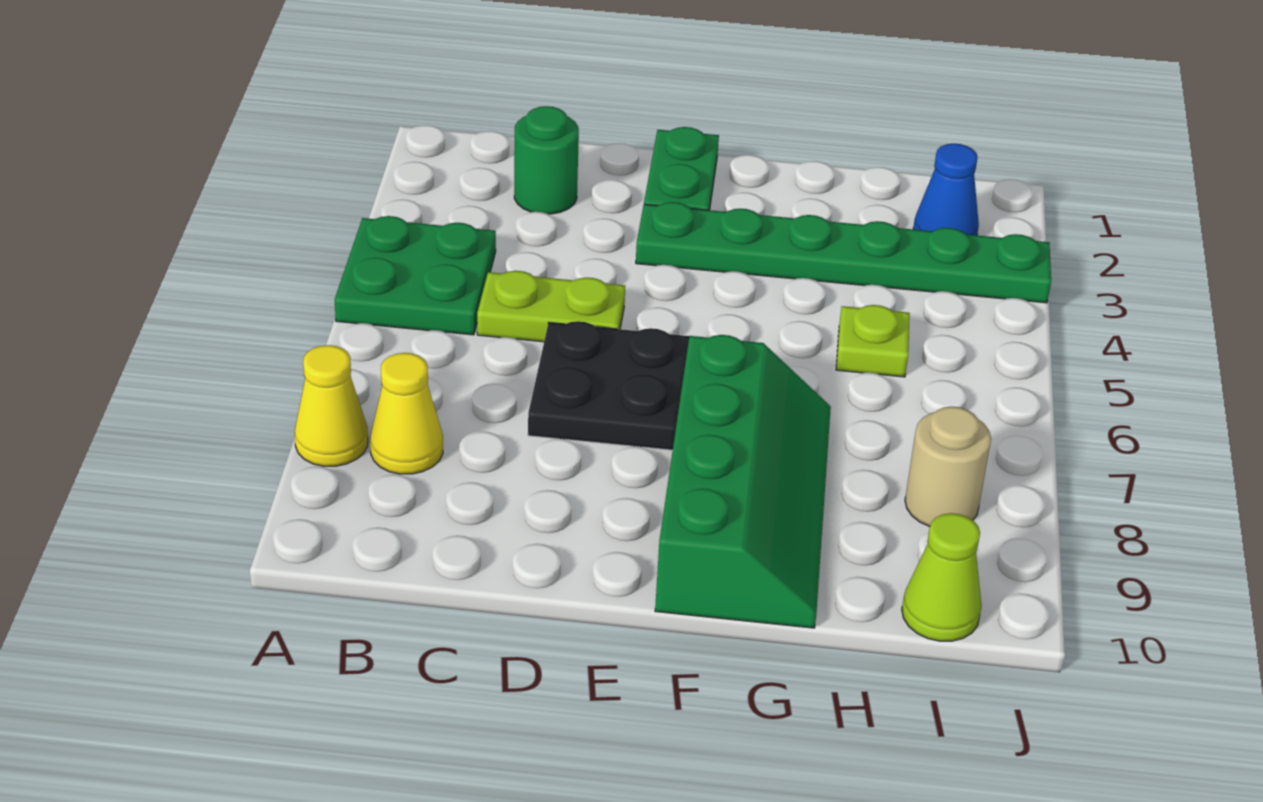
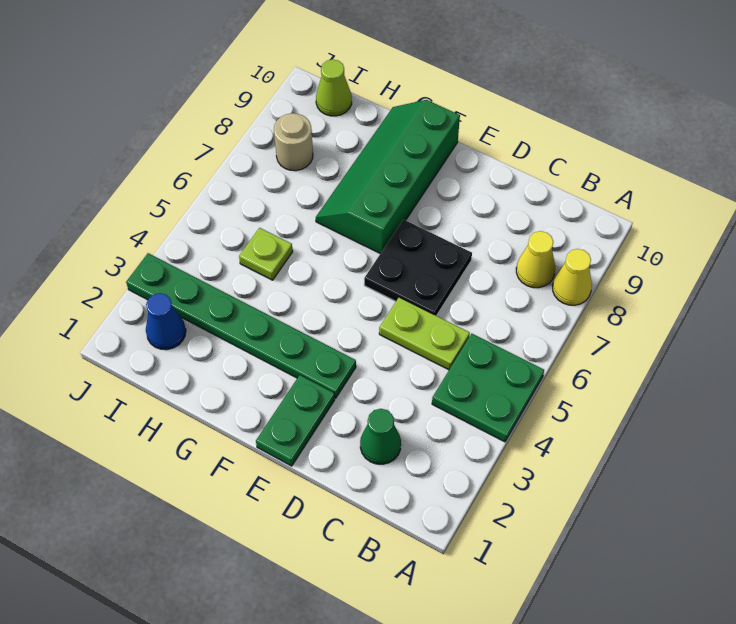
green 1x1 round brick [514,106,579,214] -> green 1x1 cone [360,409,401,464]

